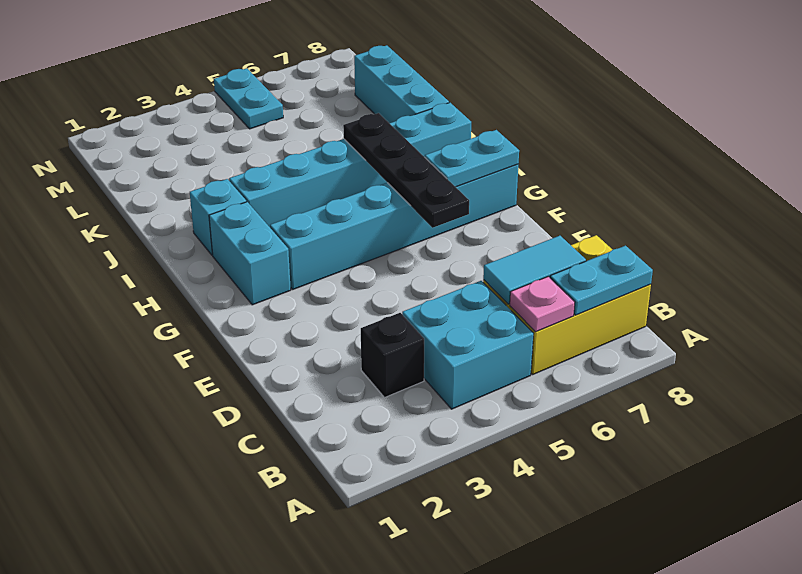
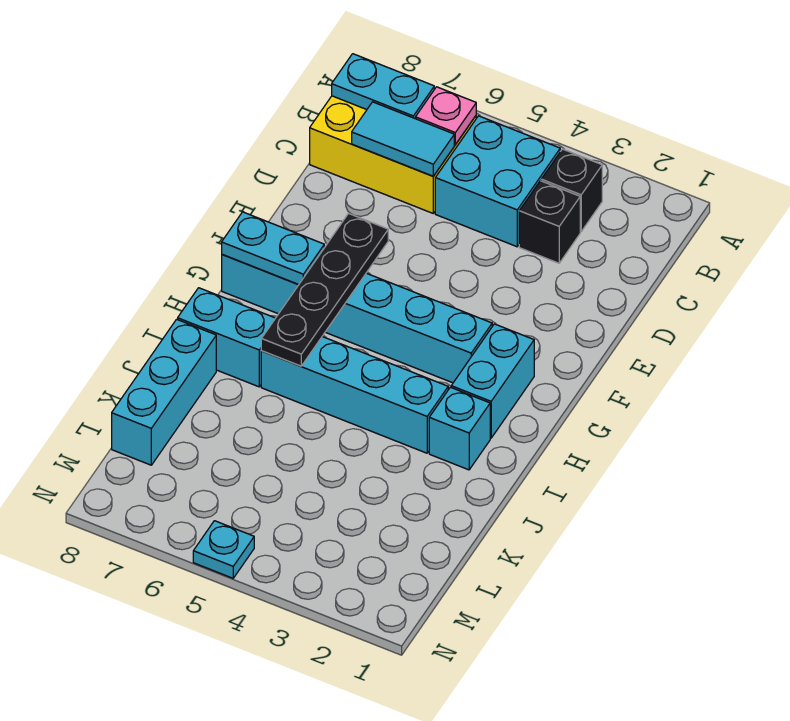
none -> black 1x1 brick [541,149,602,232]
cyan 1x2 plate [214,68,283,129] -> cyan 1x1 plate [193,521,254,578]

